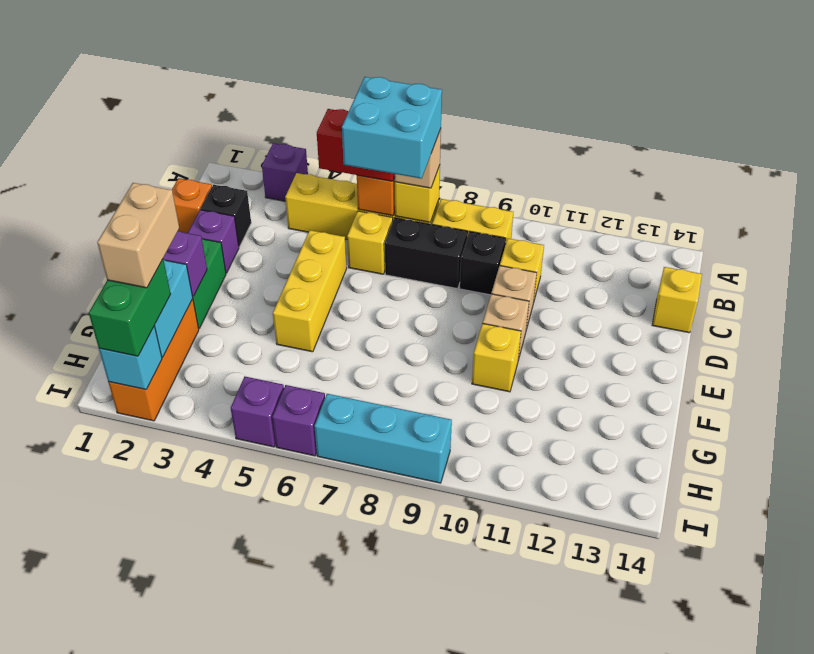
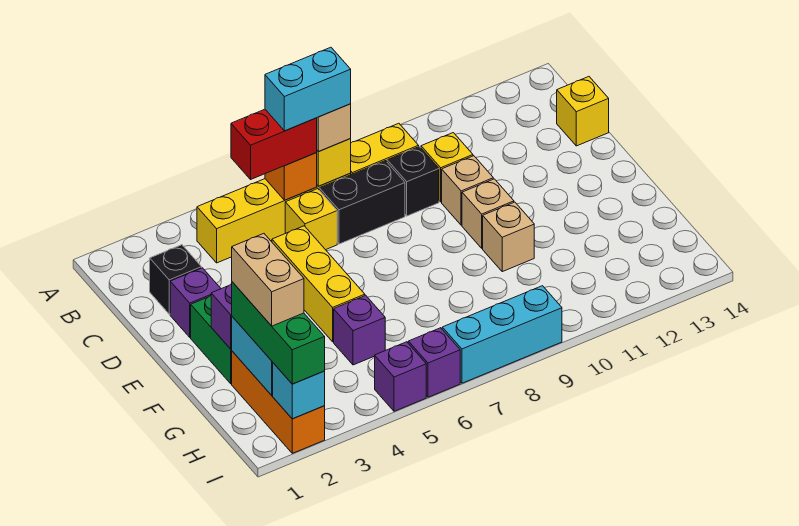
purple 1x1 brick [262,143,308,201] -> purple 1x1 brick moved to [334,295,385,365]
cyan 2x2 brick [342,77,442,179] -> cyan 1x2 brick [265,47,351,131]
orange 1x1 brick [172,178,212,233] -> none
yellow 1x1 brick [472,324,521,392] -> tan 1x1 brick [483,202,534,272]
green 1x2 brick [89,260,171,356] -> green 1x3 brick [232,282,325,384]

